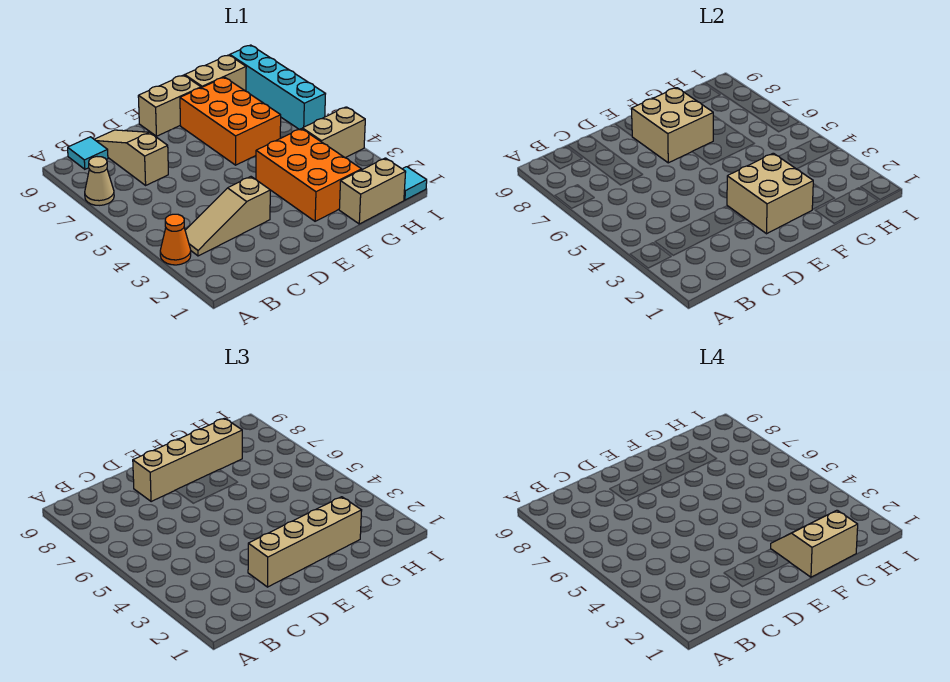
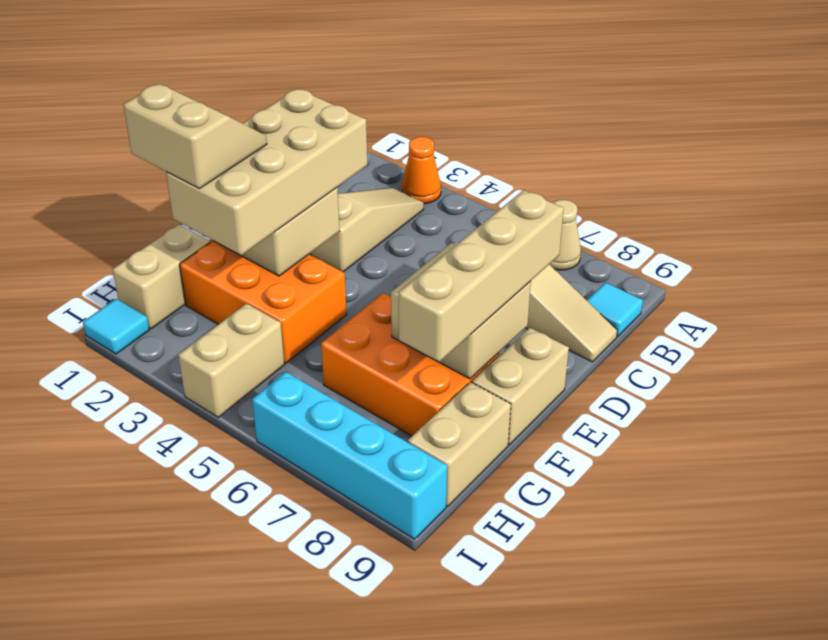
tan 1x4 brick [248,497,362,587] -> tan 2x4 brick [166,89,367,255]
tan 2x2 slope [771,510,858,577] -> tan 2x2 slope turned to [123,84,267,189]

